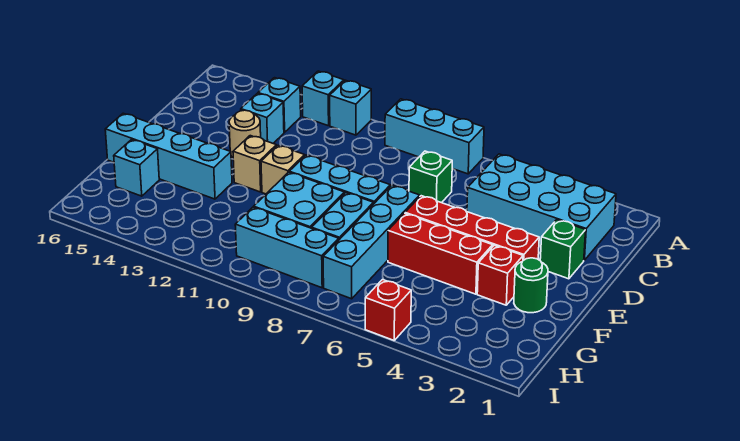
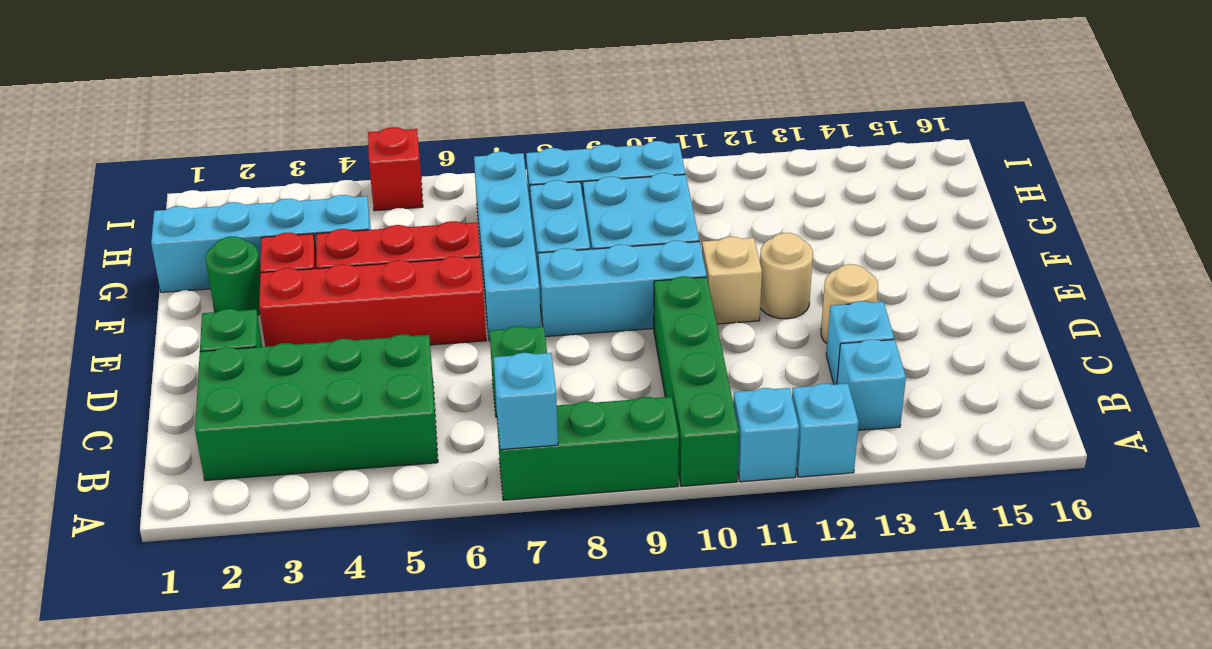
cyan 1x3 brick [385,99,484,174] -> green 1x3 brick [497,397,679,500]
none -> green 1x4 brick [654,276,739,486]
cyan 2x4 brick [467,154,616,260] -> green 2x4 brick [195,334,438,481]
tan 1x1 brick [233,136,276,192] -> tan 1x1 round brick [760,233,813,319]
cyan 1x4 brick [105,113,232,199] -> cyan 1x4 brick moved to [151,195,371,292]
cyan 1x1 brick [114,139,159,196] -> cyan 1x1 brick moved to [494,353,558,450]

